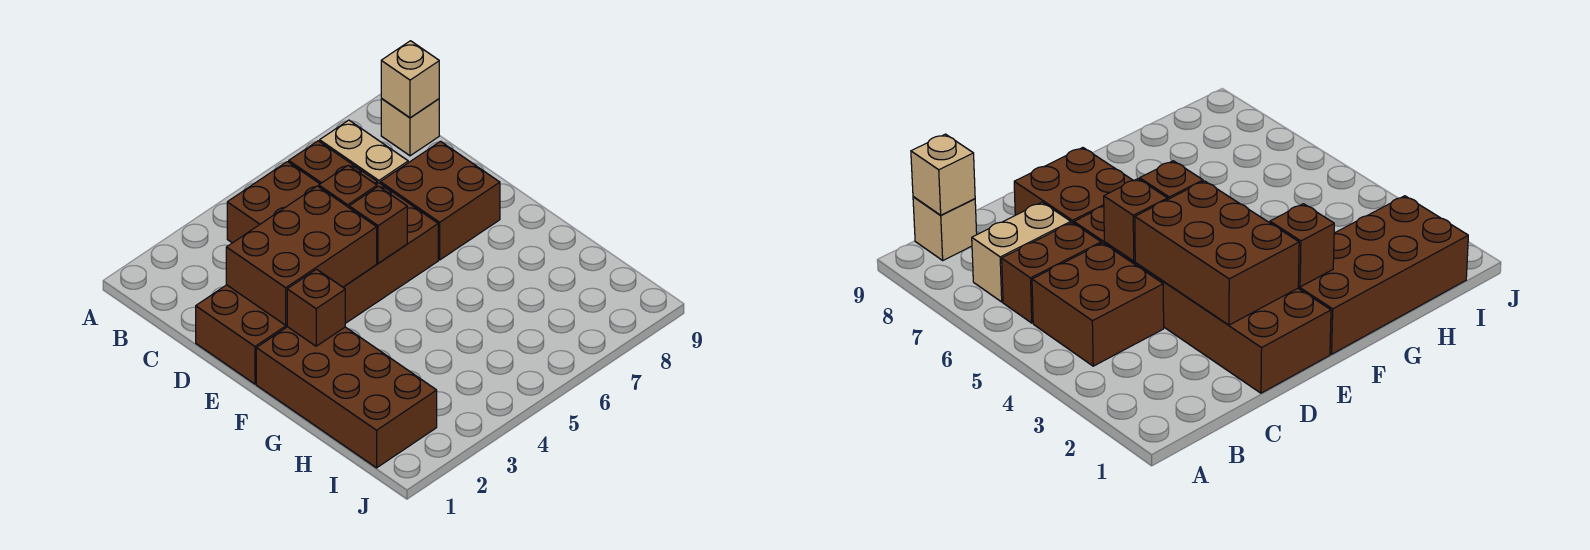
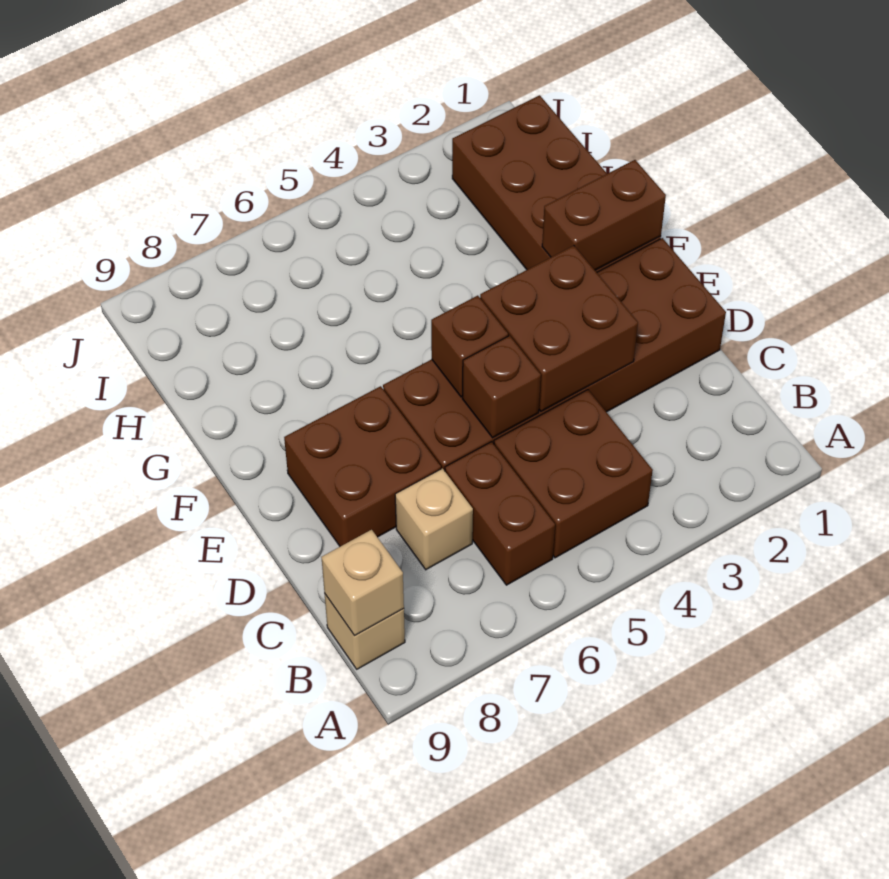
tan 1x2 brick [320,120,408,183] -> tan 1x1 brick [395,468,473,570]
brown 2x3 brick [226,186,377,325] -> brown 2x2 brick [480,246,638,411]
brown 1x1 brick [287,269,345,346] -> brown 1x2 brick [542,160,666,270]

